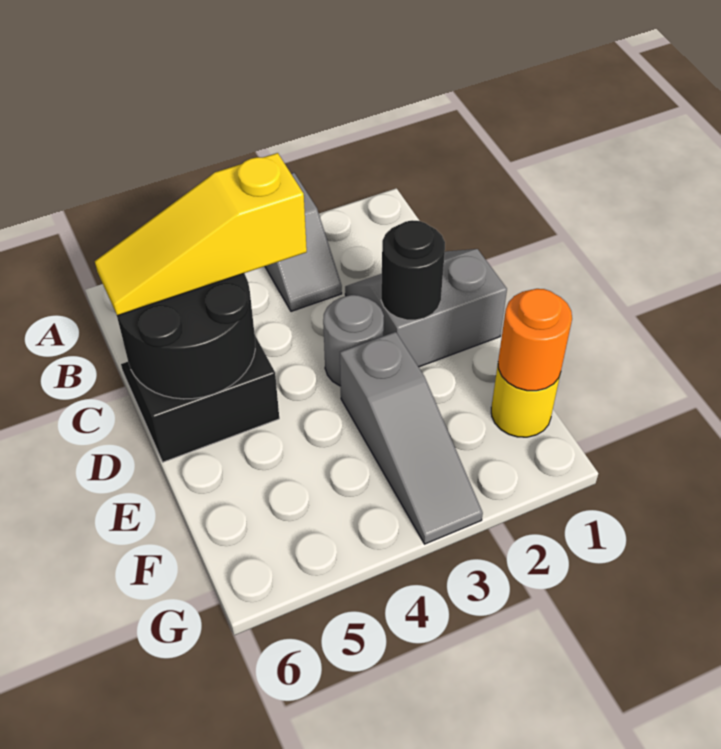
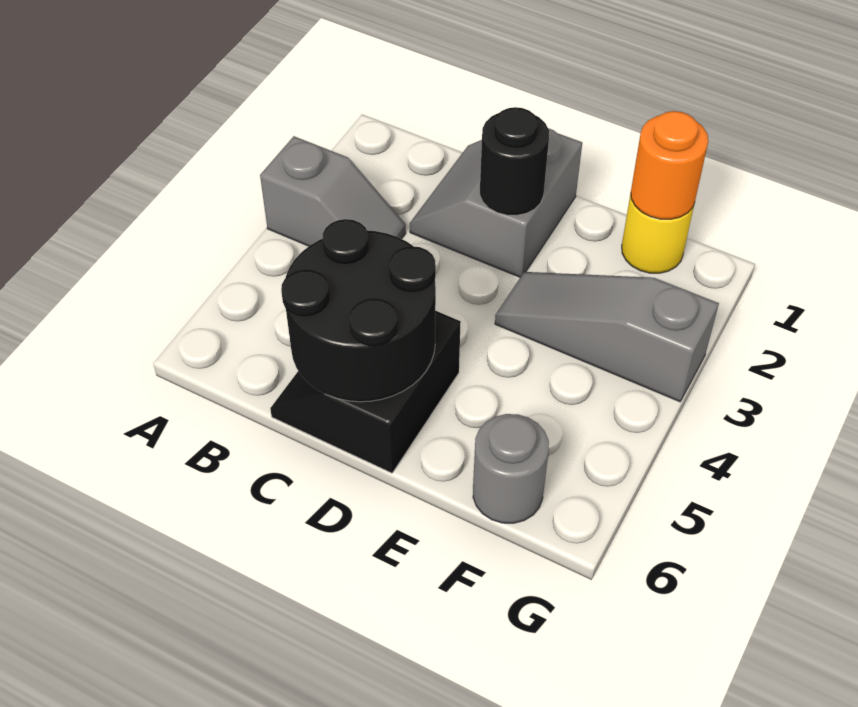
yellow 1x3 slope [95,153,307,316] -> none
grey 1x1 round brick [323,295,384,386] -> grey 1x1 round brick moved to [473,414,549,523]
grey 1x3 slope [340,332,483,544] -> grey 1x3 slope turned to [495,272,719,402]

